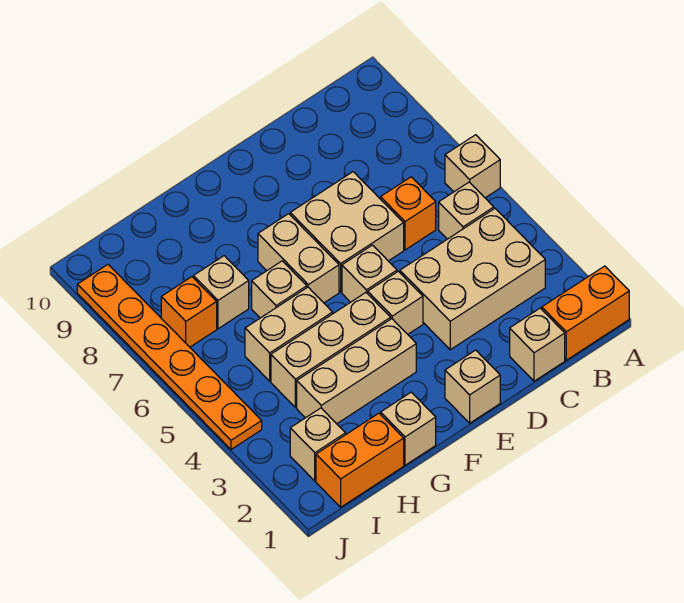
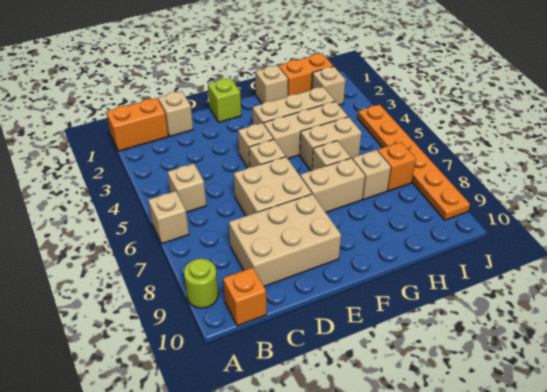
none -> lime 1x1 round brick [184,259,218,308]
tan 2x3 brick [400,209,545,350] -> tan 2x3 brick moved to [229,194,341,286]
orange 1x1 brick [381,177,436,250] -> orange 1x1 brick moved to [223,267,266,326]
tan 1x1 brick [445,350,500,423] -> lime 1x1 brick [208,78,241,122]
tan 1x2 brick [258,214,339,303] -> tan 1x2 brick turned to [300,158,365,212]

